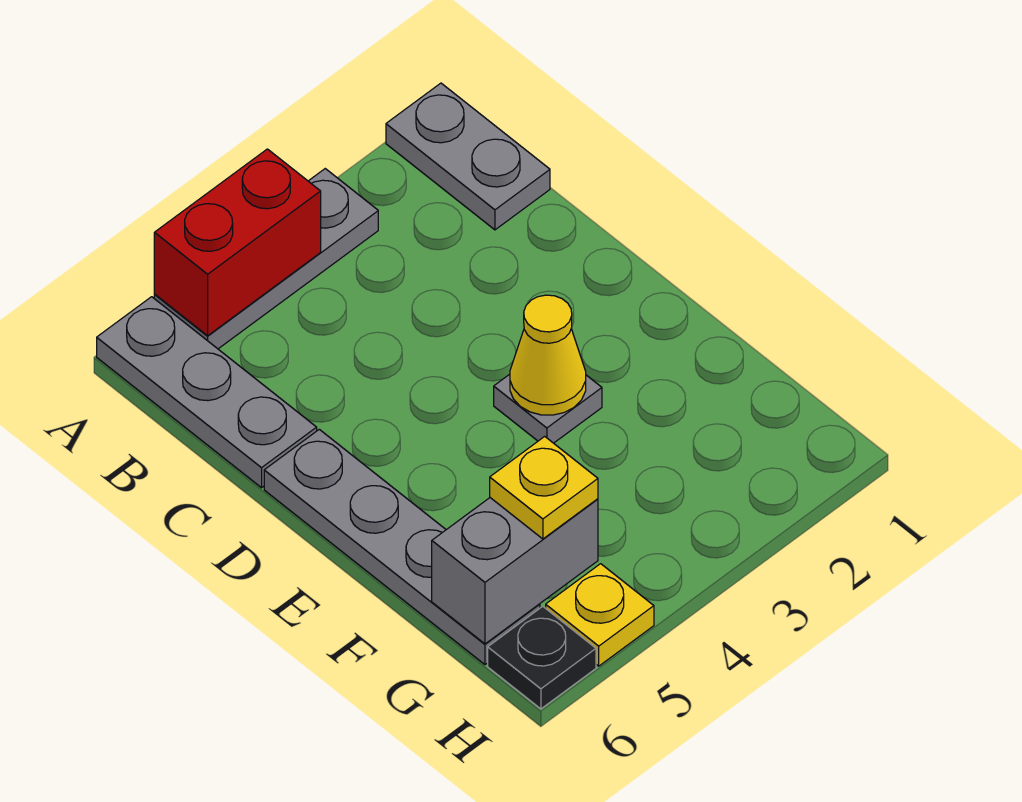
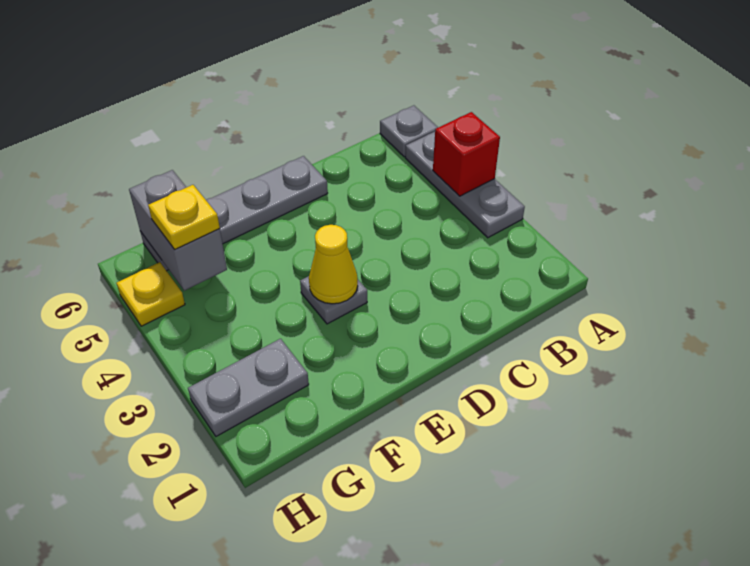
grey 1x2 plate [386,83,550,230] -> grey 1x2 plate moved to [188,339,309,436]
red 1x2 brick [154,149,321,336] -> red 1x1 brick [433,112,500,196]
grey 1x3 plate [97,297,317,488] -> grey 1x1 plate [380,105,438,157]
black 1x1 plate [488,606,596,709] -> none

